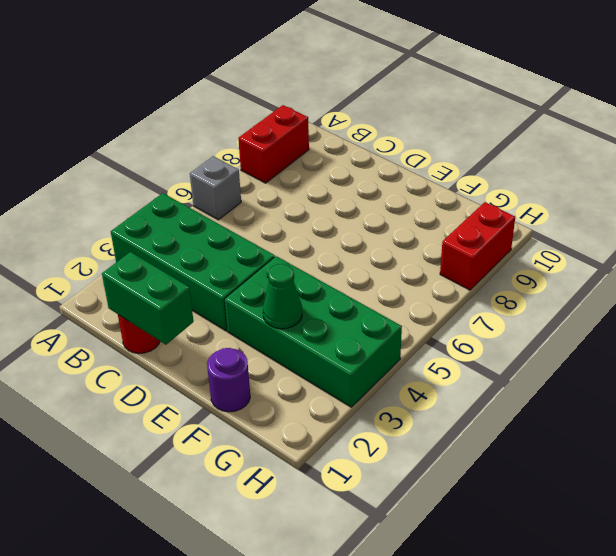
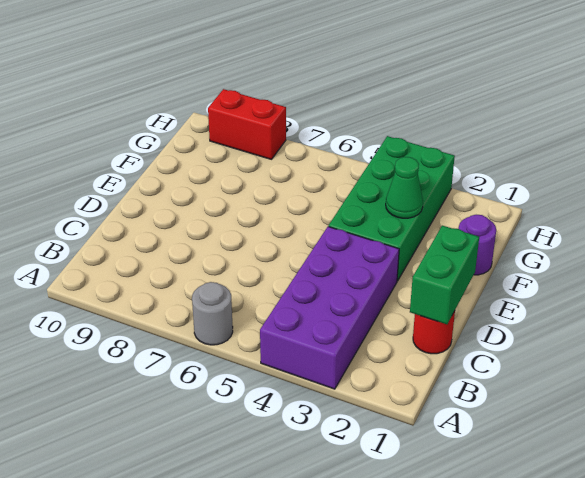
green 2x4 brick [111,193,275,331] -> purple 2x4 brick [260,227,399,389]
grey 1x1 brick [190,156,241,220] -> grey 1x1 round brick [192,282,233,345]
red 1x2 brick [238,105,309,183] -> none

